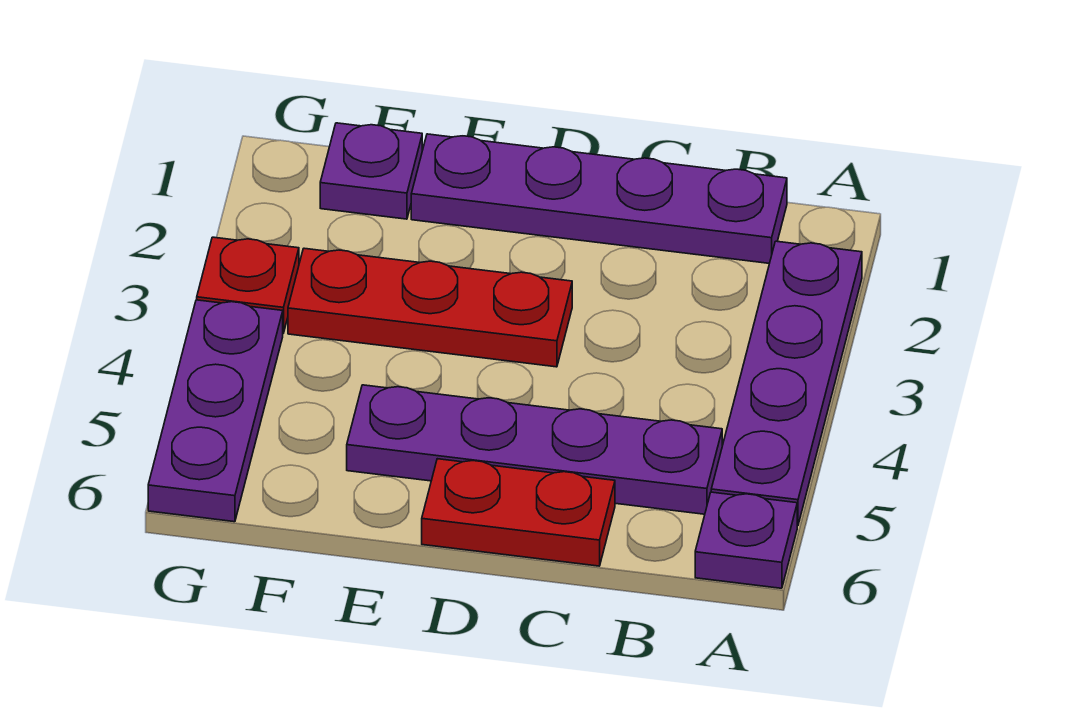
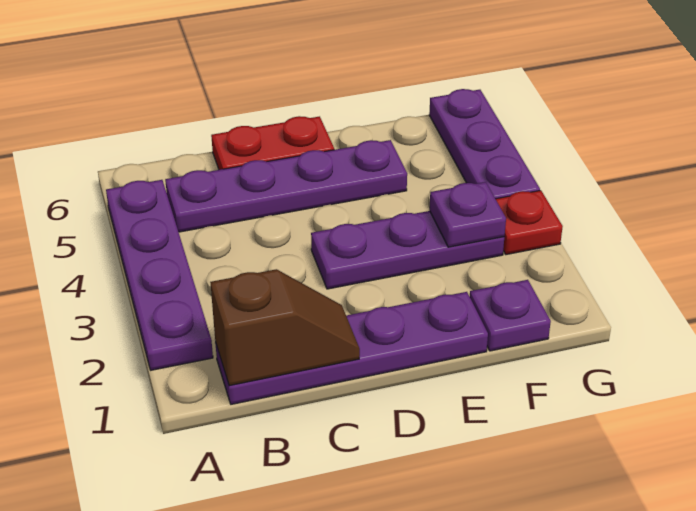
purple 1x1 plate [695,492,797,588] -> purple 1x1 plate moved to [429,182,506,247]
none -> brown 1x2 slope [210,269,360,386]
red 1x3 plate [288,248,572,367] -> purple 1x3 plate [311,211,504,289]

